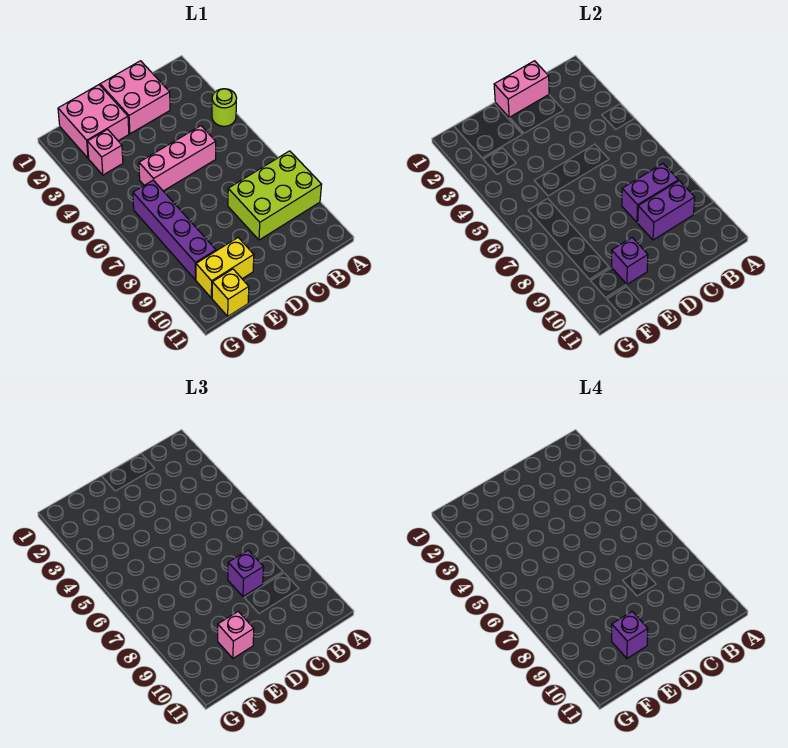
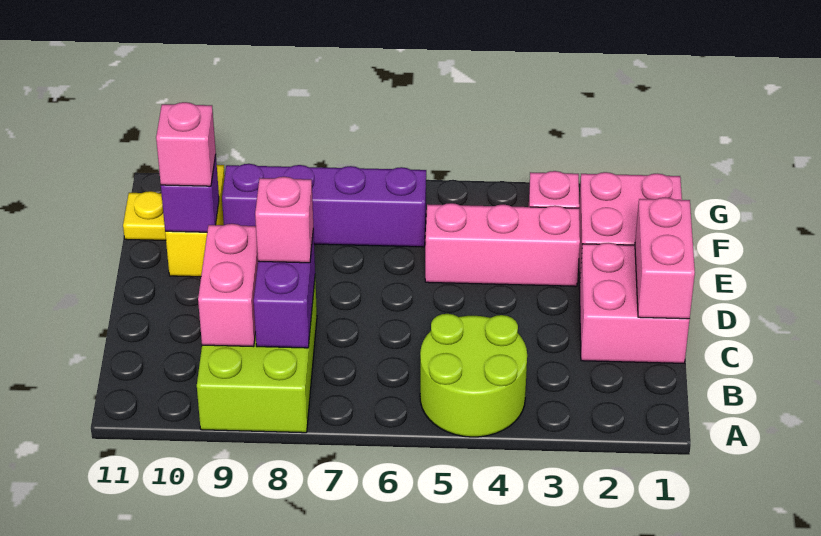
lime 1x1 round brick [212,89,237,126] -> lime 2x2 round brick [420,314,527,437]
purple 1x2 brick [637,181,695,240] -> pink 1x2 brick [198,224,258,347]
pink 1x3 brick [139,126,216,191] -> pink 1x3 brick turned to [425,203,580,286]
purple 1x1 brick [228,550,264,596] -> pink 1x1 brick [255,177,313,263]
purple 1x1 brick [612,612,648,658] -> none
yellow 1x1 brick [212,269,249,316] -> yellow 1x1 plate [123,191,166,240]

